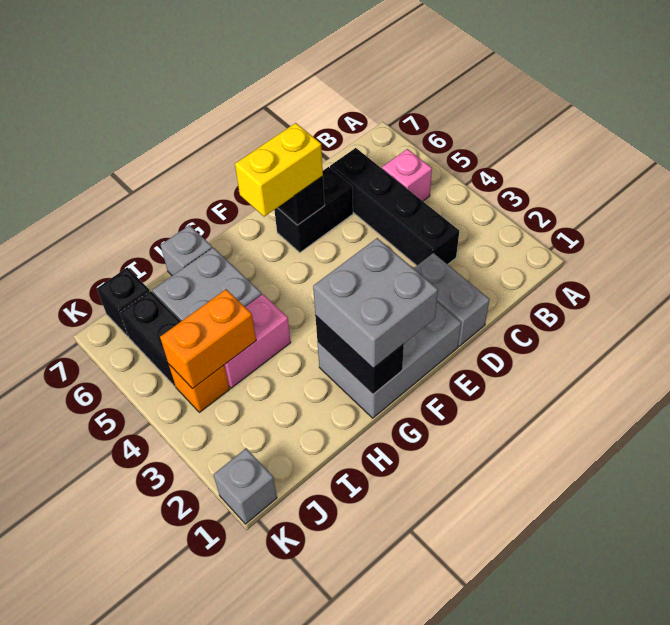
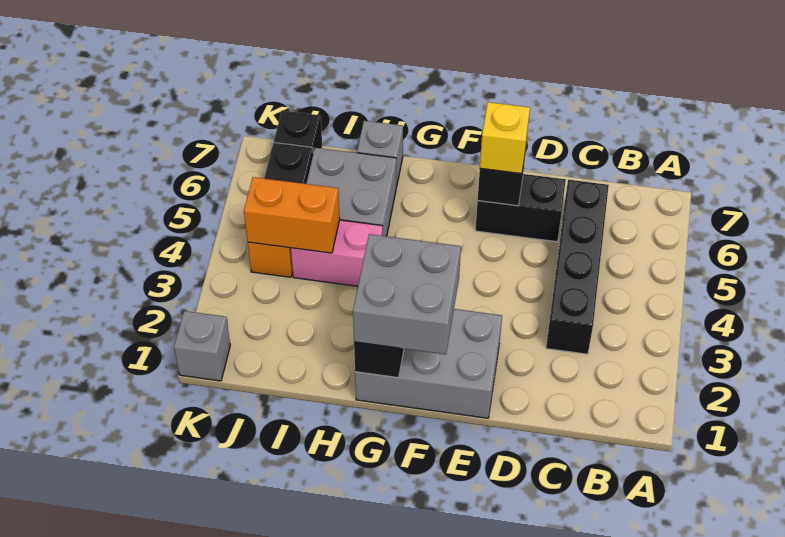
pink 1x1 brick [382,149,432,201] -> none
grey 1x2 brick [414,253,490,346] -> none
yellow 1x2 brick [235,123,323,217] -> yellow 1x1 brick [480,102,530,174]

